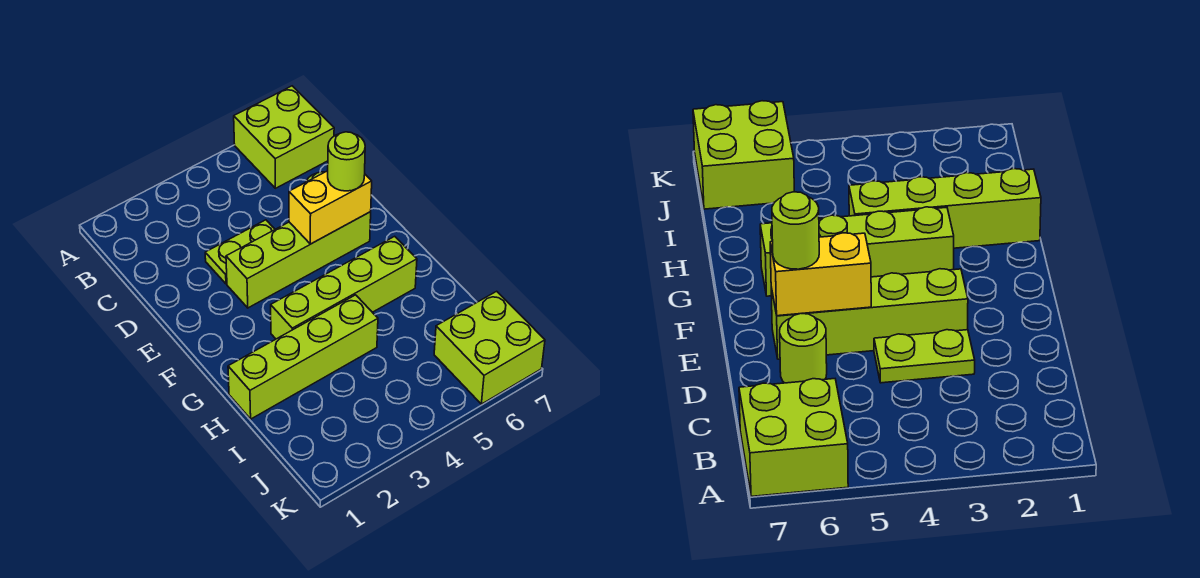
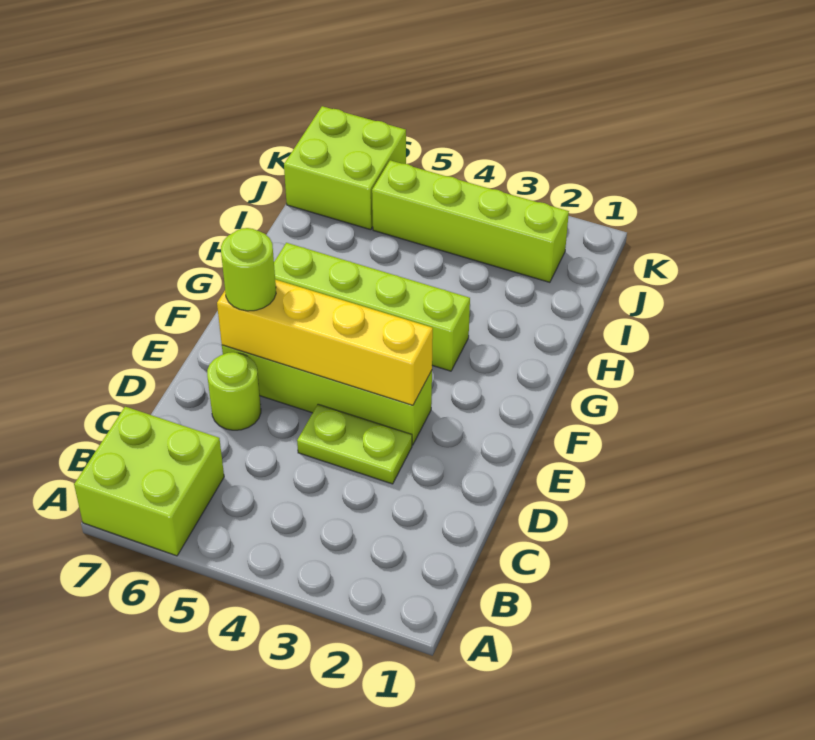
yellow 1x2 brick [289,171,372,244] -> yellow 1x4 brick [217,280,433,405]
lime 1x4 brick [228,295,378,419] -> lime 1x4 brick moved to [372,160,569,282]

